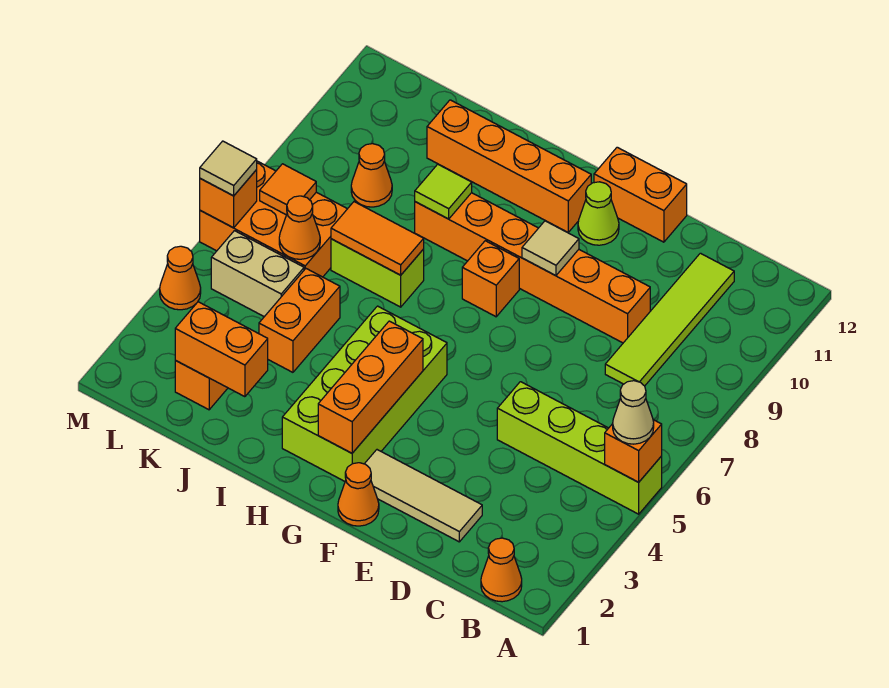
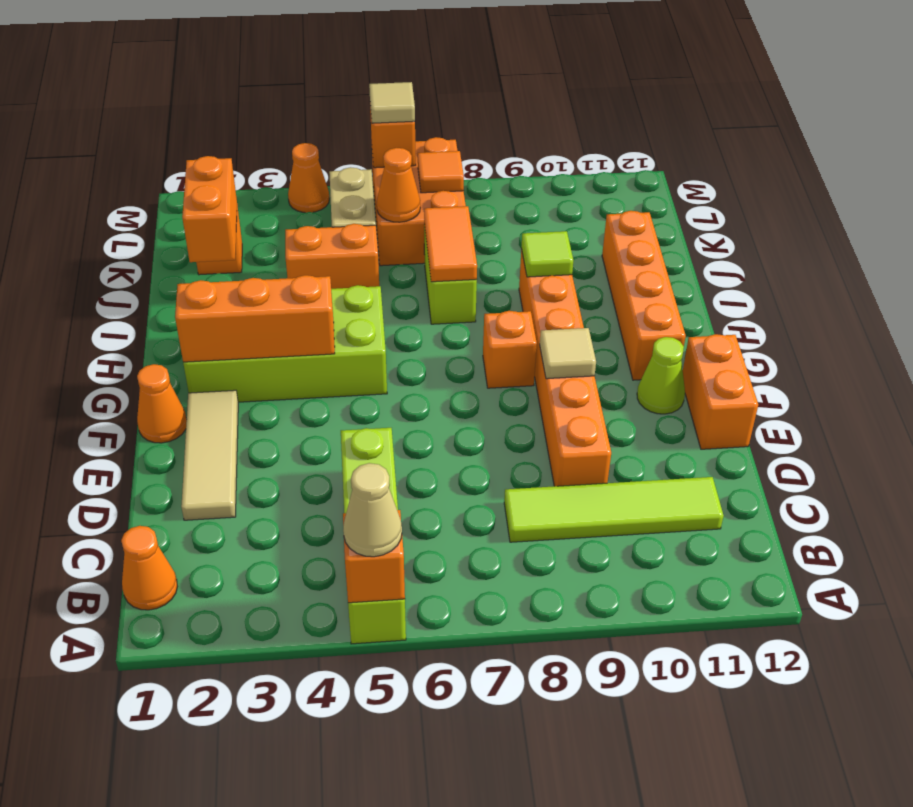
orange 1x1 cone [351,144,392,207] -> none

